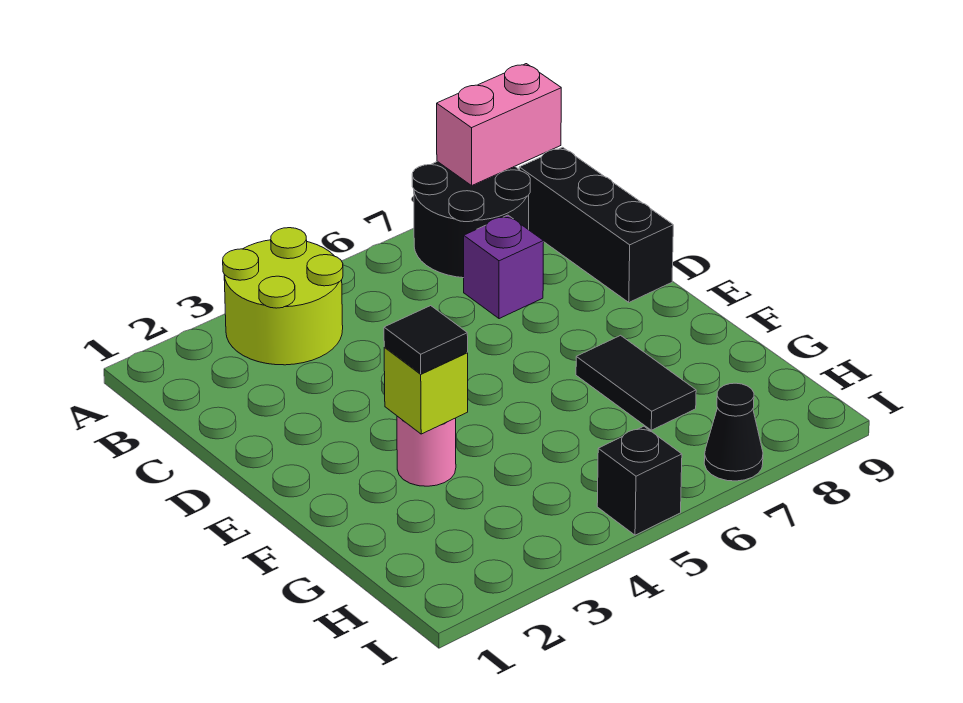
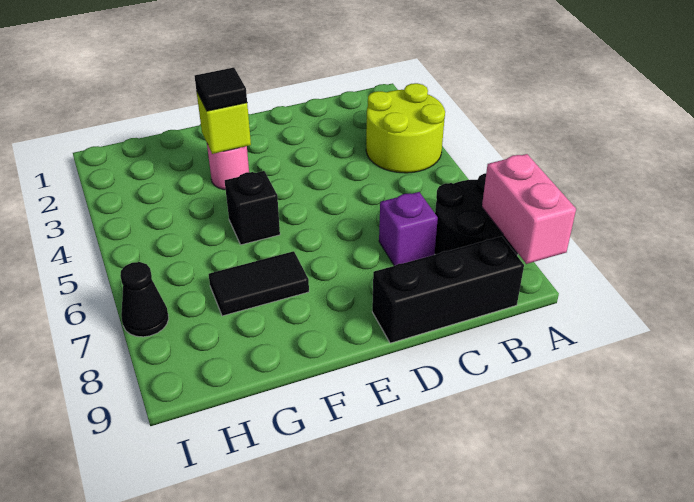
black 1x1 brick [597,426,682,535] -> black 1x1 brick moved to [225,171,280,245]

